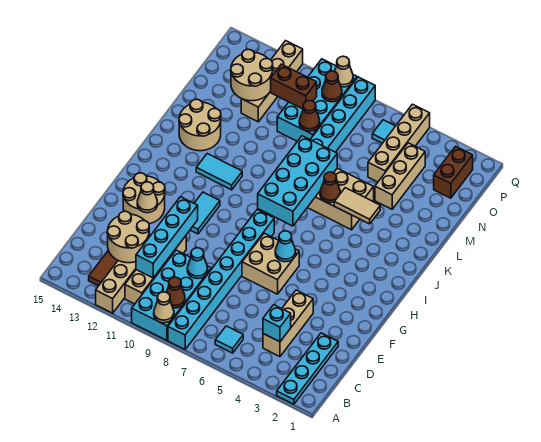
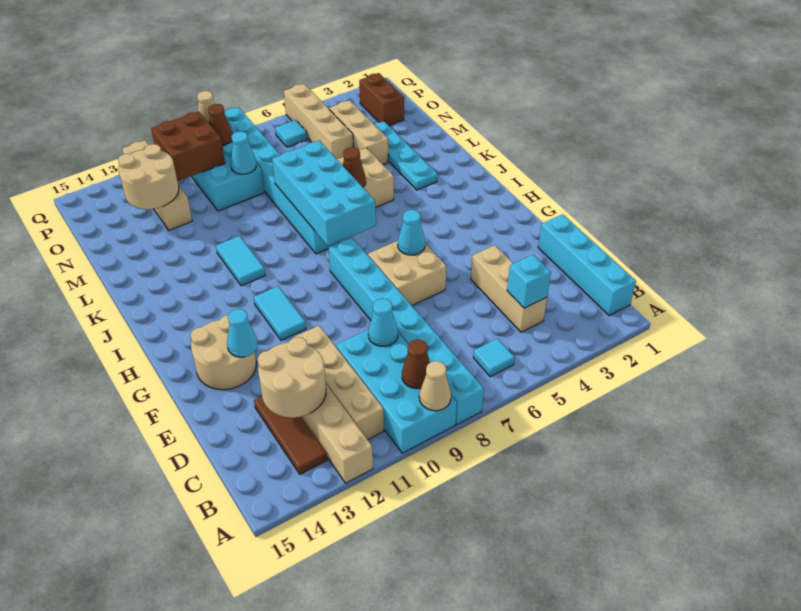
cyan 1x4 plate [277,333,338,404] -> cyan 1x4 plate moved to [374,121,438,190]
cyan 1x4 brick [136,197,198,278] -> cyan 1x4 brick moved to [538,214,636,316]
tan 1x1 cone [137,182,158,213] -> cyan 1x1 cone [227,309,258,357]
cyan 1x2 tile [196,154,242,190] -> cyan 1x2 tile turned to [216,236,265,286]
tan 1x2 tile [334,188,380,224] -> none
tan 2x2 round brick [179,99,221,151] -> none
brown 1x1 cone [299,101,320,131] -> cyan 1x1 cone [231,131,256,174]
brown 1x2 brick [270,64,317,109] -> brown 2x2 brick [151,111,225,181]

